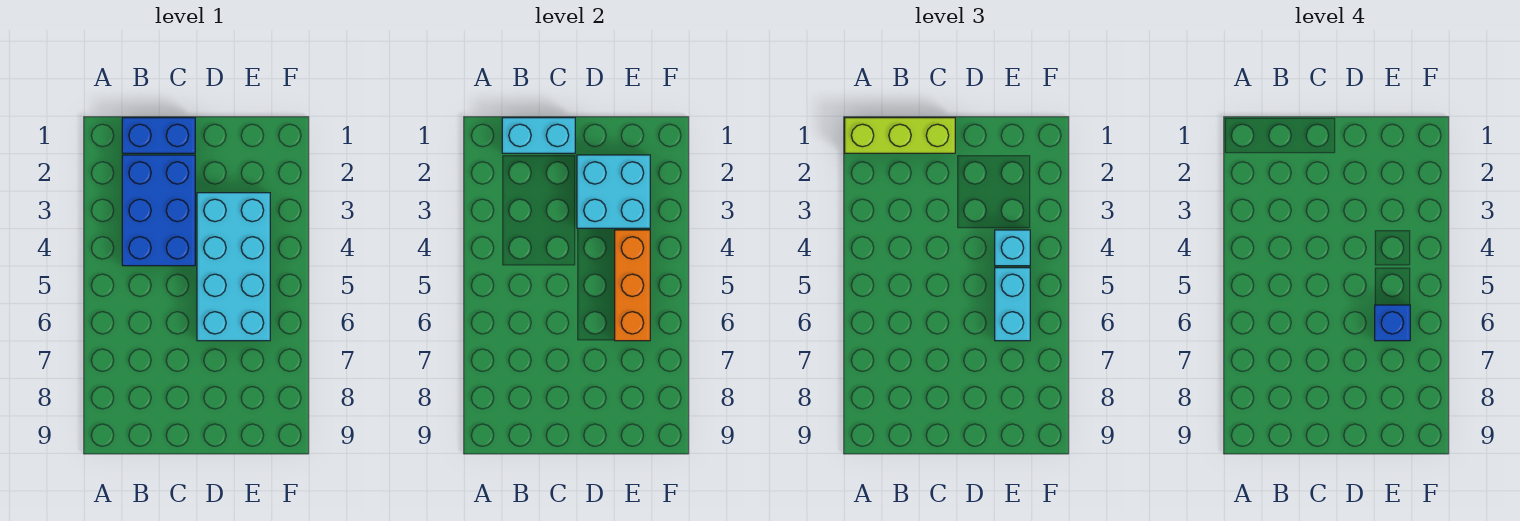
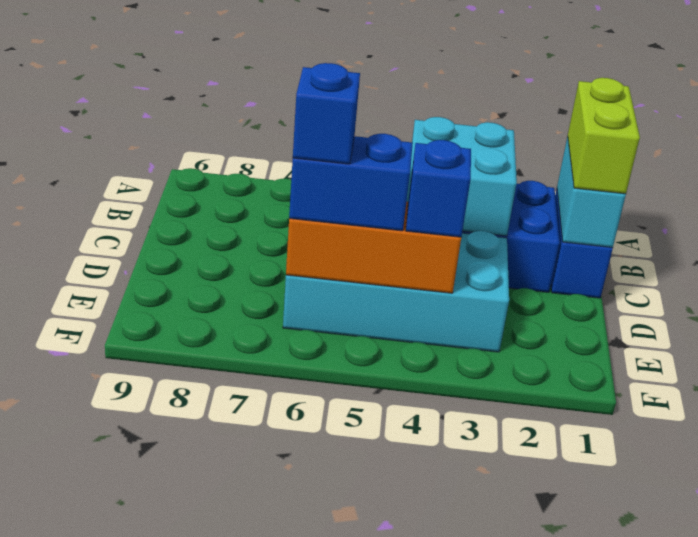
lime 1x3 brick [845,118,955,153] -> lime 1x2 brick [567,78,640,194]
cyan 2x2 brick [577,155,650,228] -> cyan 2x2 brick moved to [407,117,517,236]
cyan 1x1 brick [995,230,1030,266] -> blue 1x1 brick [406,140,471,237]
cyan 1x2 brick [995,268,1030,341] -> blue 1x2 brick [289,134,413,231]

